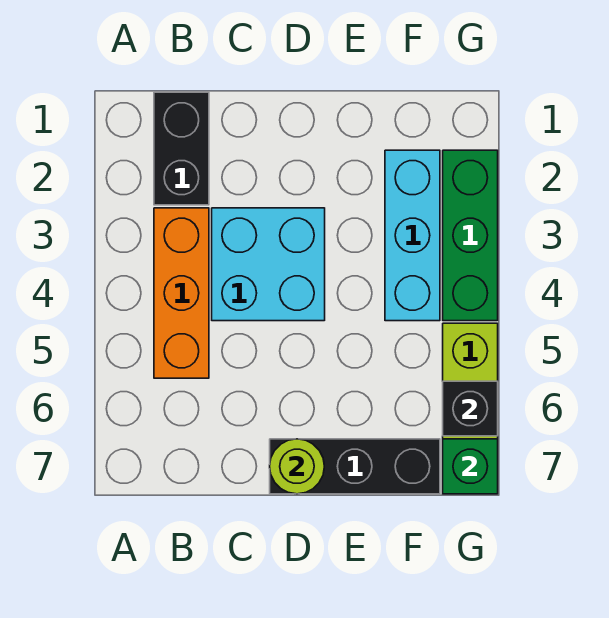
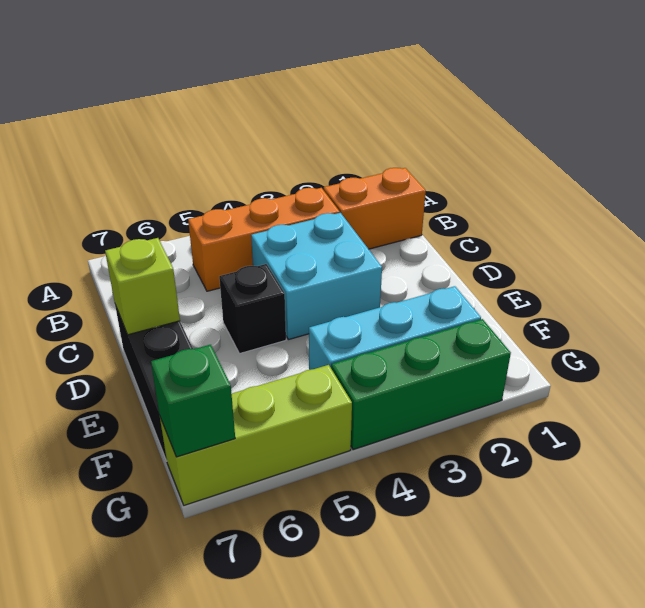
black 1x2 brick [154,92,209,205] -> orange 1x2 brick [324,168,426,249]
lime 1x1 round brick [270,439,324,494] -> lime 1x1 brick [105,238,180,335]
black 1x1 brick [443,381,498,436] -> black 1x1 brick moved to [219,264,286,354]

